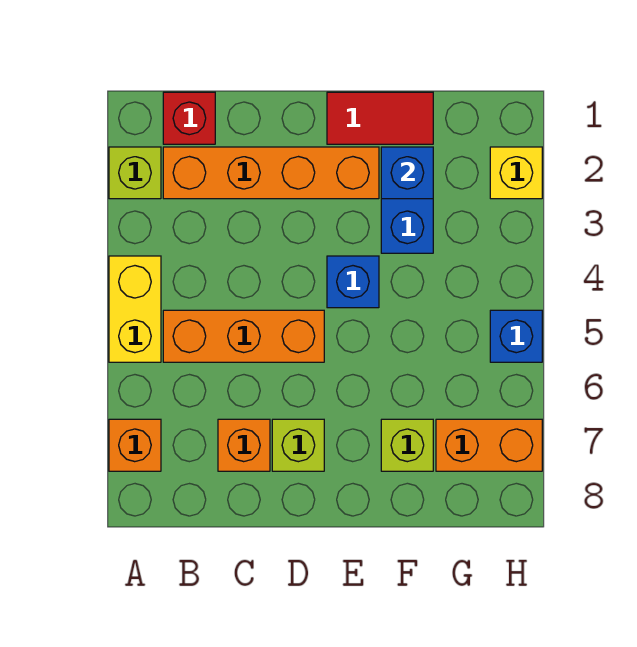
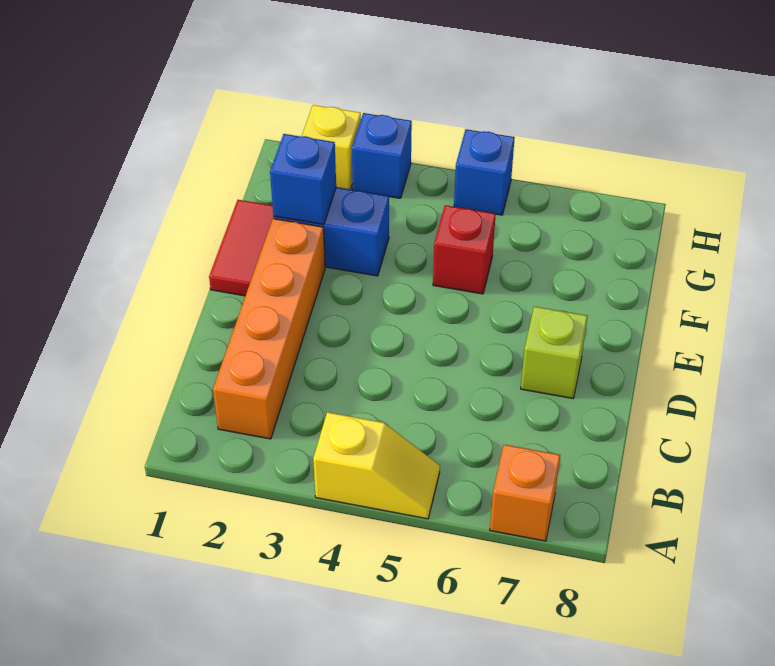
lime 1x1 brick [109,147,161,199] -> none
yellow 1x2 brick [109,256,161,362] -> yellow 1x2 slope [313,412,440,519]
red 1x1 brick [163,92,215,144] -> red 1x1 brick moved to [433,205,496,294]
orange 1x3 brick [163,310,324,362] -> none
orange 1x1 brick [218,419,270,471] -> none
blue 1x1 brick [327,256,379,308] -> blue 1x1 brick moved to [352,113,412,198]
lime 1x1 brick [381,419,433,471] -> none
orange 1x2 brick [436,419,542,471] -> none

